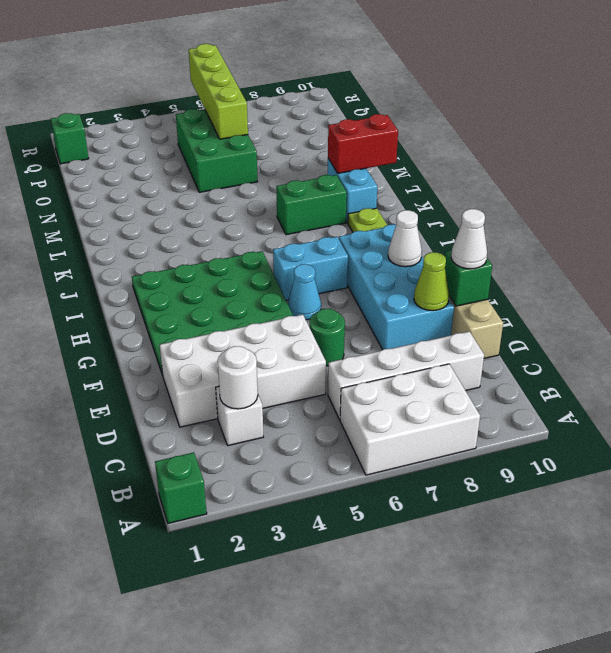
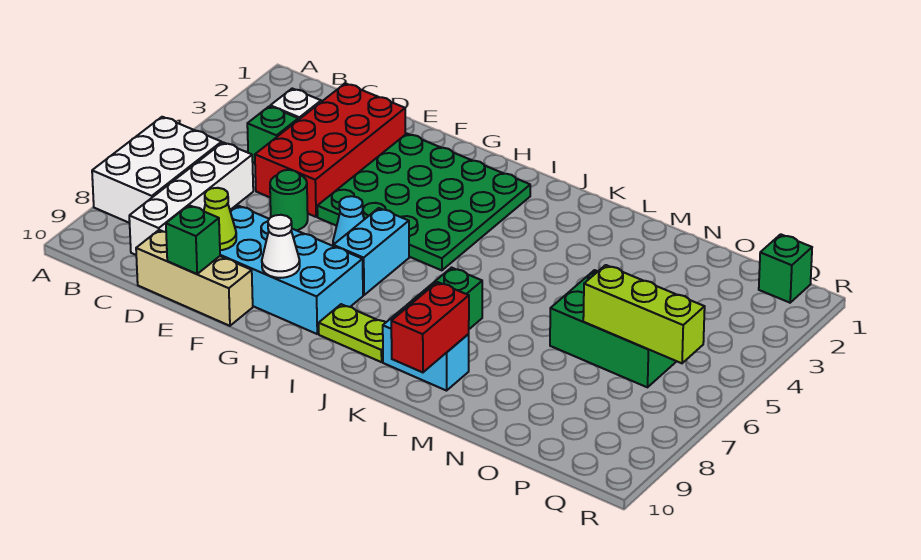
green 1x1 brick [155,452,207,523] -> green 1x1 brick moved to [247,106,298,163]
white 1x1 round brick [218,346,258,409] -> none
white 2x4 brick [160,315,326,427] -> red 2x4 brick [255,83,405,217]
white 1x1 cone [451,209,487,269] -> none
lime 1x4 brick [189,44,248,139] -> lime 1x3 brick [583,265,705,363]

